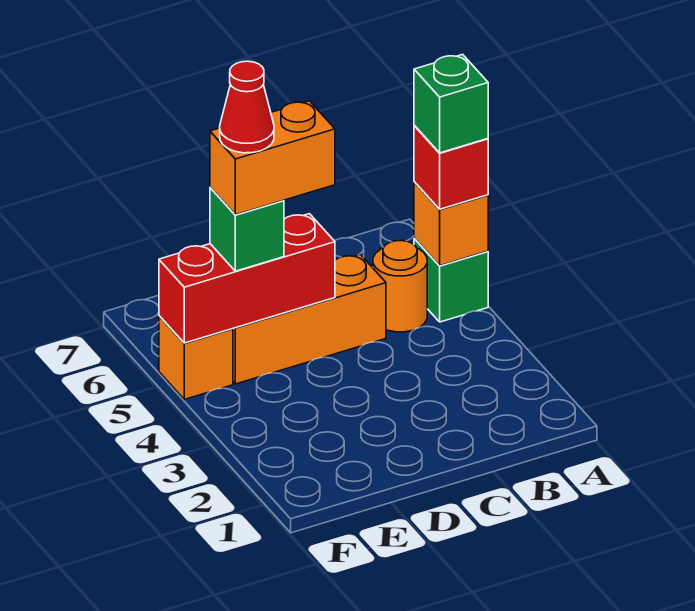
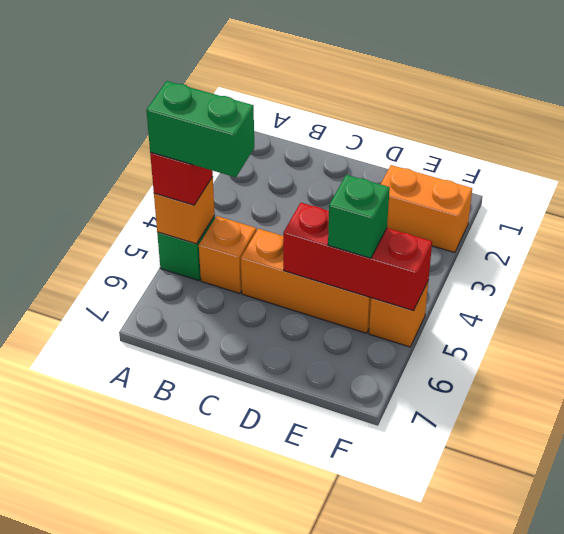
green 1x1 brick [414,54,488,153] -> green 1x2 brick [146,81,254,177]
orange 1x1 round brick [373,241,427,332] -> orange 1x1 brick [199,216,256,293]
orange 1x2 brick [210,101,335,215] -> orange 1x2 brick moved to [381,165,472,253]
red 1x1 cone [220,61,274,153] -> none

